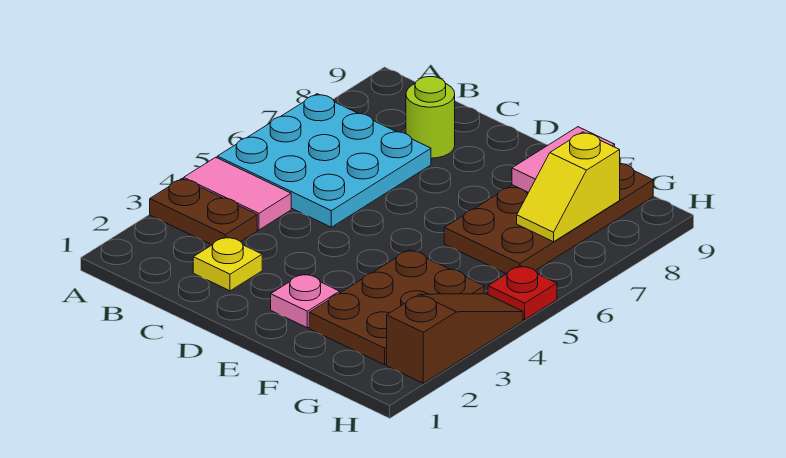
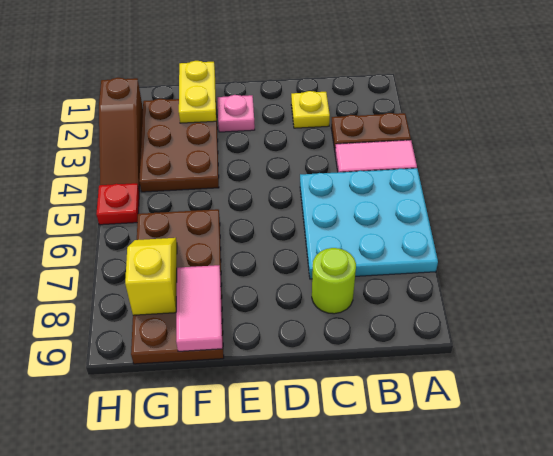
none -> yellow 1x2 plate [179,61,216,123]

